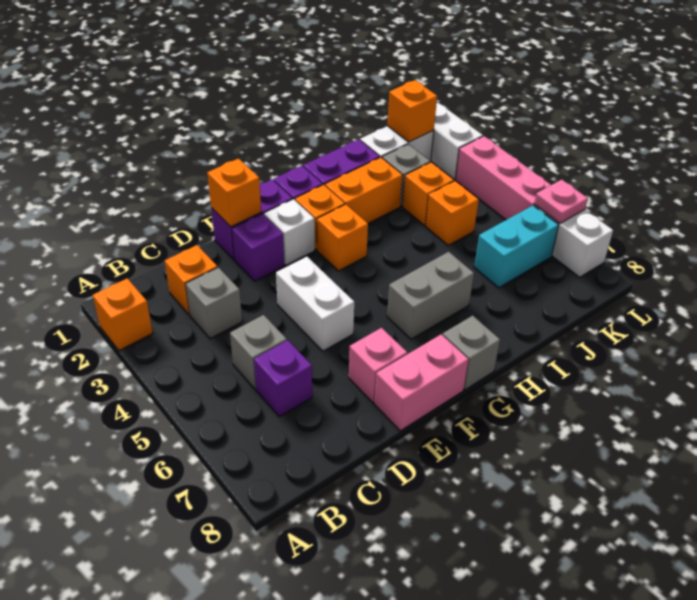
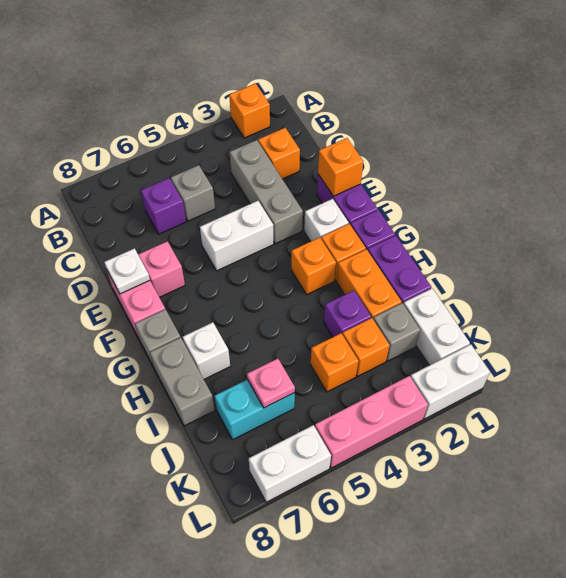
grey 1x1 brick [186,267,242,339] -> grey 1x3 brick [230,140,303,244]
purple 1x1 brick [232,214,284,281] -> purple 1x1 brick moved to [324,291,371,337]
none -> white 1x1 plate [104,248,150,294]
grey 1x2 brick [387,252,474,339] -> grey 1x2 brick moved to [150,337,215,426]
none -> white 1x1 brick [183,322,230,379]
cyan 1x2 brick [474,206,559,288] -> cyan 1x2 brick turned to [215,380,295,440]
orange 1x1 brick [387,80,437,142] -> none
pink 1x1 plate [534,180,588,223] -> pink 1x1 plate moved to [247,359,295,408]

